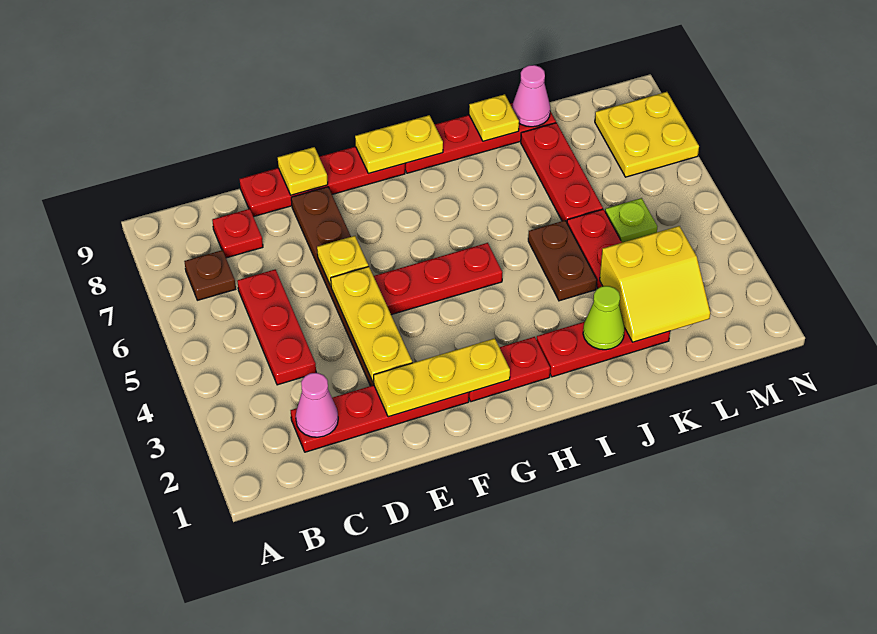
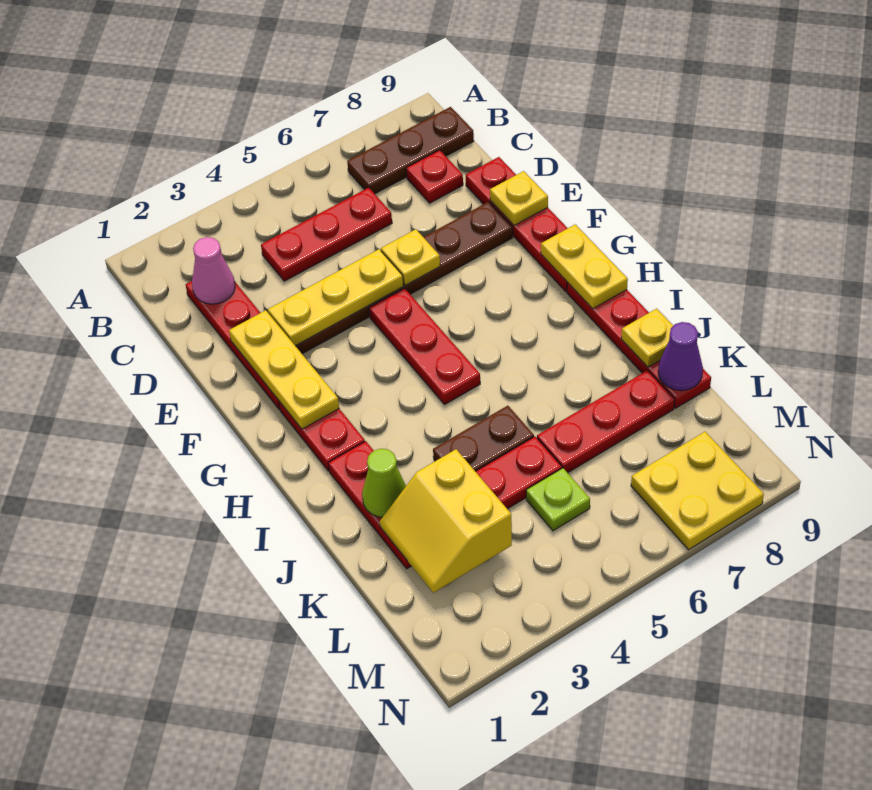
brown 1x1 plate [184,250,236,300] -> brown 1x3 plate [347,107,474,194]
pink 1x1 cone [512,65,550,127] -> purple 1x1 cone [658,322,703,391]

